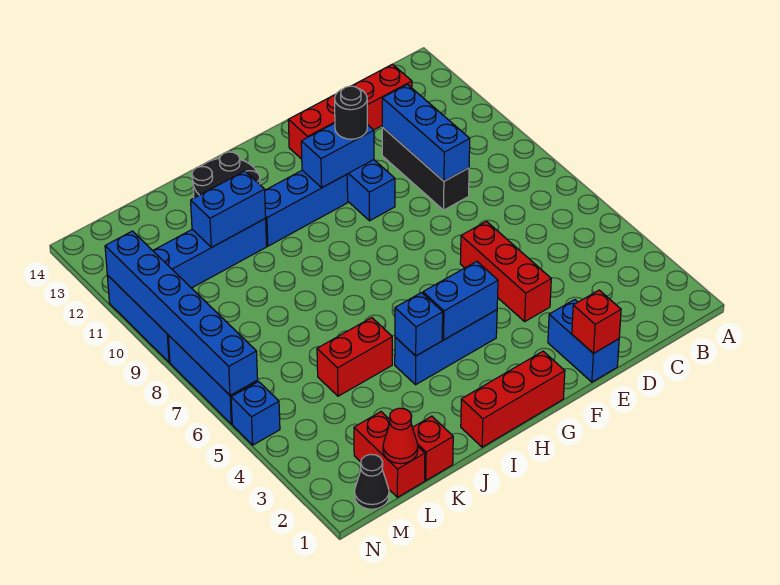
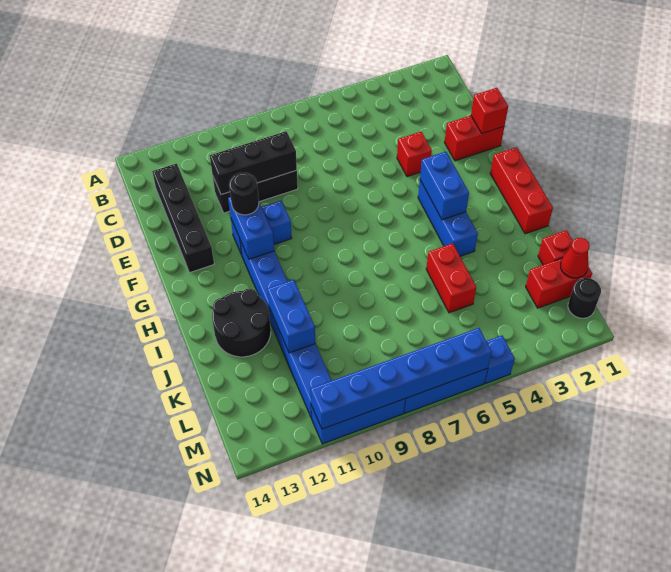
red 1x4 brick [288,64,412,159] -> black 1x4 brick [152,163,214,273]
blue 1x3 brick [382,84,470,181] -> black 1x3 brick [210,131,297,195]
blue 1x2 brick [548,300,619,382] -> red 1x2 brick [444,116,504,161]
red 1x3 brick [460,221,551,321] -> red 1x1 brick [397,132,432,177]
blue 1x1 brick [395,293,443,356] -> none
black 1x1 cone [355,454,389,509] -> black 1x1 round brick [568,278,601,318]

